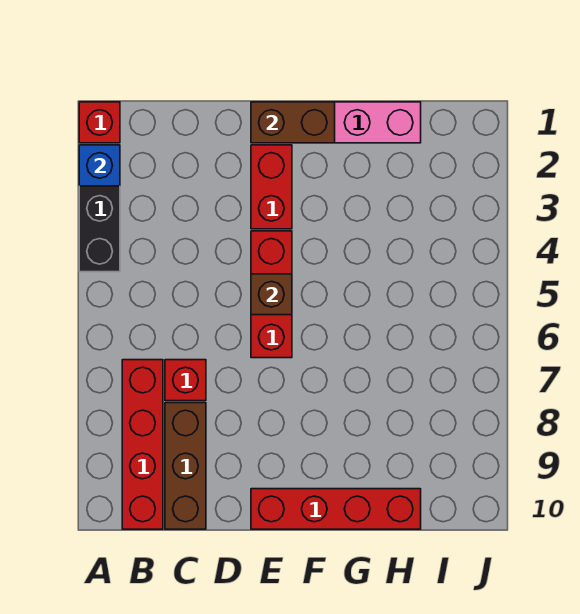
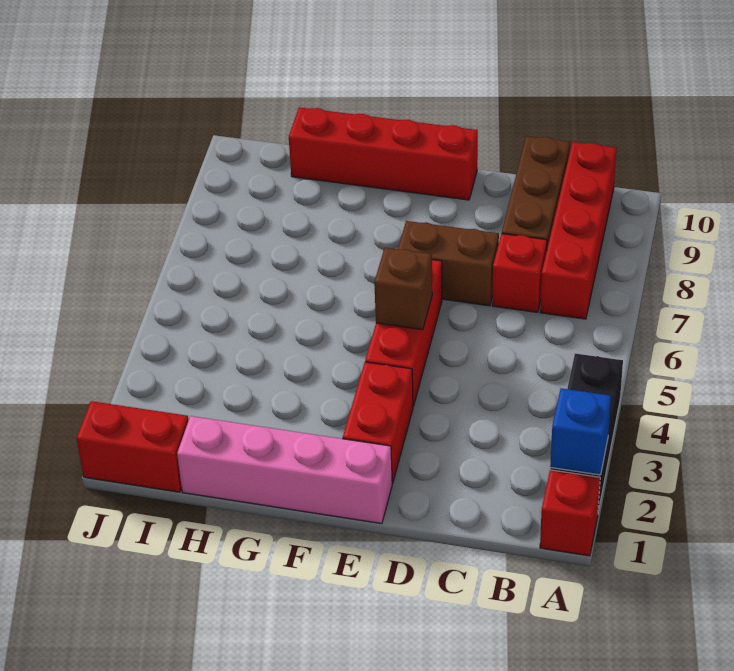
brown 1x2 brick [251,102,335,143] -> brown 1x2 brick moved to [398,221,499,306]
none -> red 1x2 brick [76,401,189,492]

